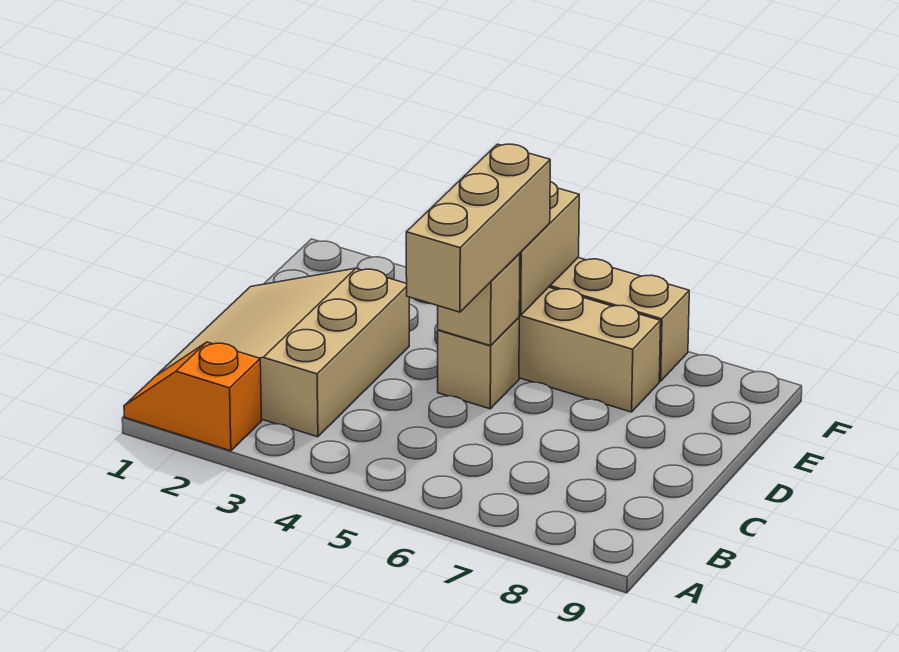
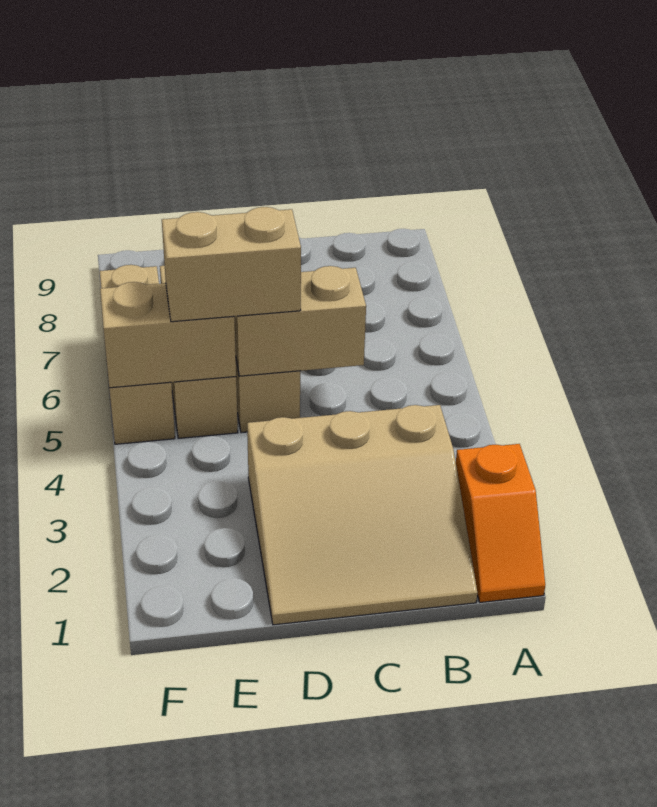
tan 1x3 brick [406,144,550,312] -> tan 1x2 brick [162,207,301,322]
tan 1x1 brick [438,253,520,346] -> tan 1x2 brick [234,266,366,376]

